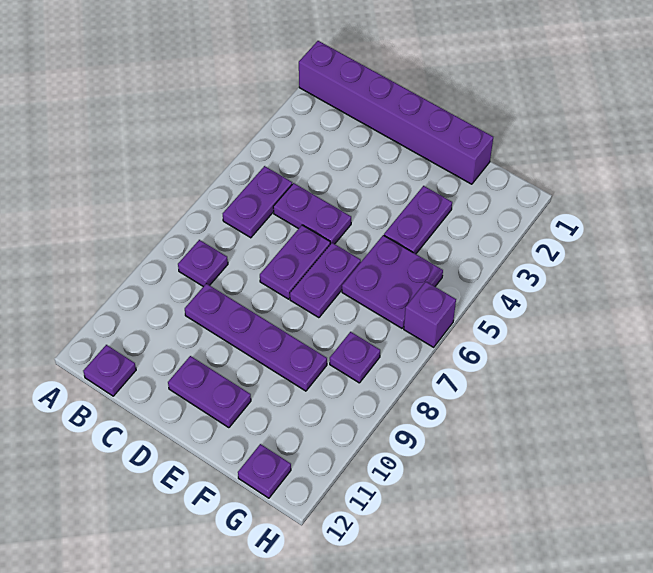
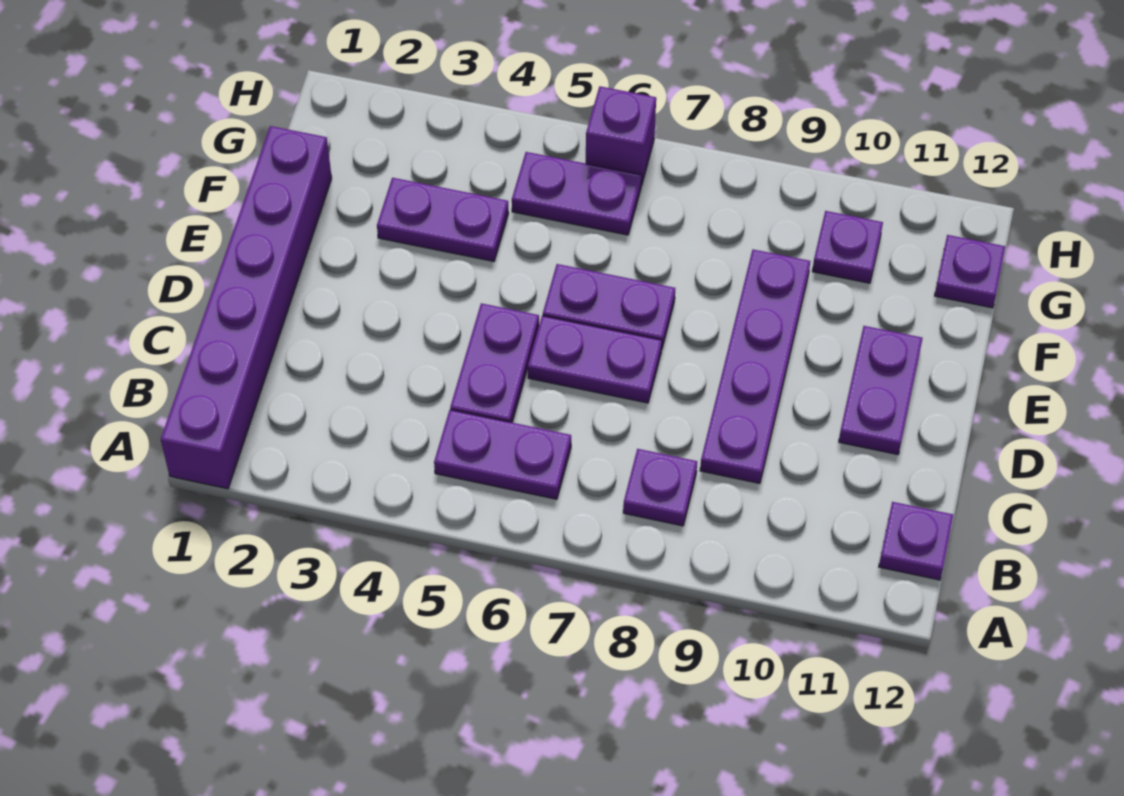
purple 2x2 plate [342,235,443,328] -> purple 1x2 plate [512,152,642,235]
purple 1x1 plate [330,332,380,383] -> purple 1x1 plate moved to [812,211,883,283]

